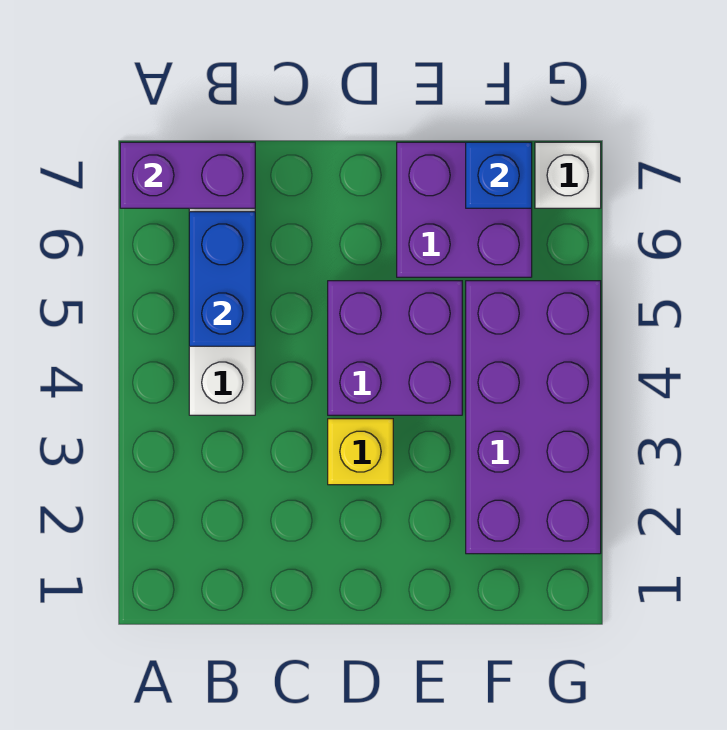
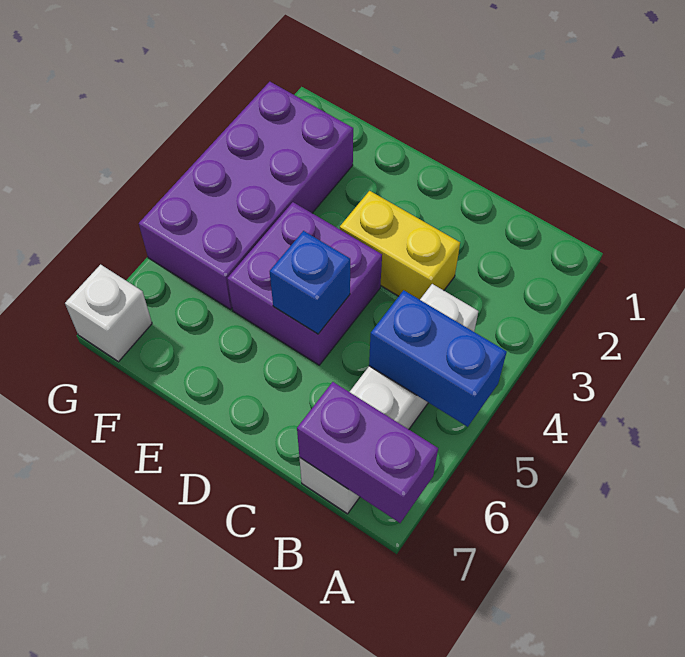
blue 1x2 brick [189,212,255,346] -> blue 1x2 brick turned to [369,290,507,427]
yellow 1x1 brick [328,419,393,485] -> yellow 1x2 brick [340,191,460,300]
purple 2x2 brick [397,142,532,277] -> none
blue 1x1 brick [466,142,532,208] -> blue 1x1 brick moved to [270,231,350,334]

